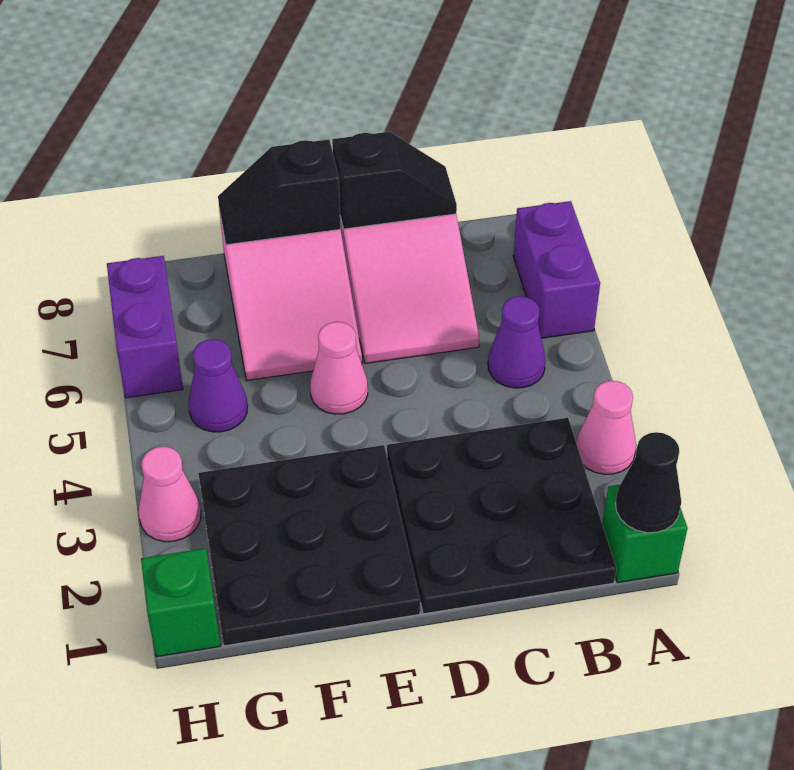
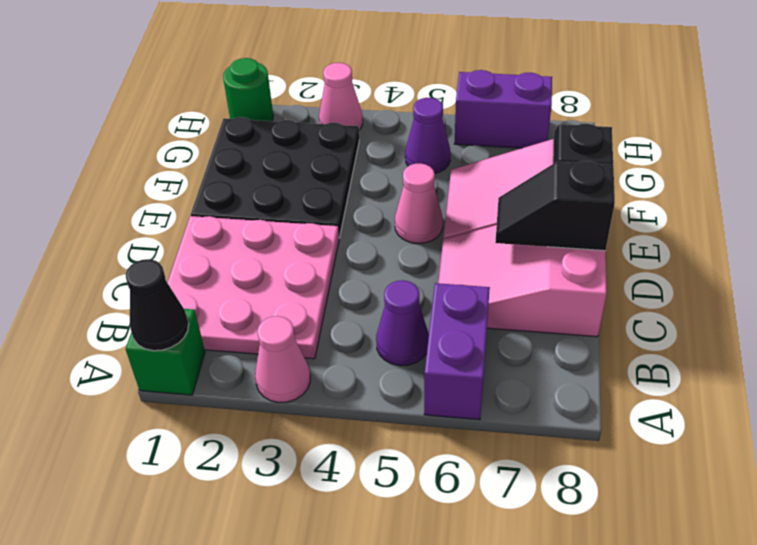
purple 1x2 brick [513,201,600,338] -> purple 1x2 brick turned to [424,283,490,420]
black 3x3 plate [387,418,617,614] -> pink 3x3 plate [167,216,339,359]
black 1x2 slope [332,132,457,229] -> black 1x2 slope turned to [495,161,615,251]
green 1x1 brick [141,548,220,657] -> green 1x1 round brick [223,58,273,121]

